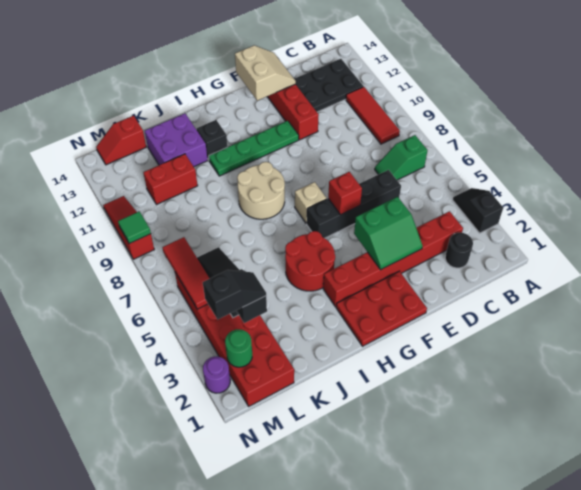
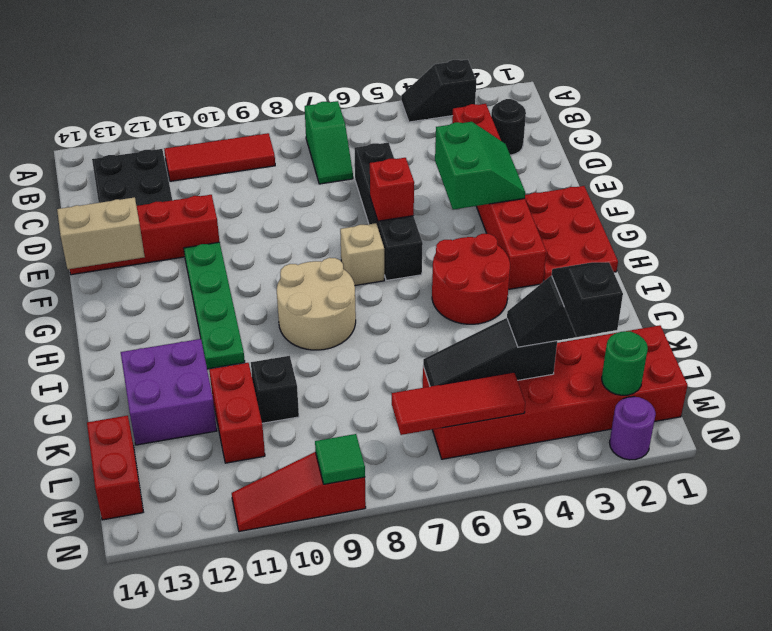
black 1x1 brick [197,120,228,160] -> black 1x1 brick moved to [251,356,299,423]
red 1x2 slope [96,116,146,165] -> red 1x2 brick [87,416,143,520]

